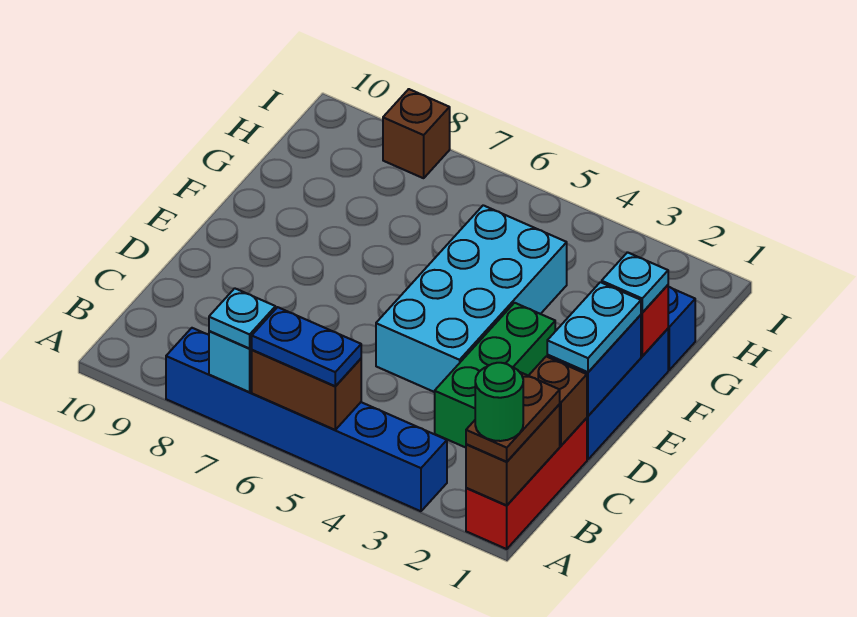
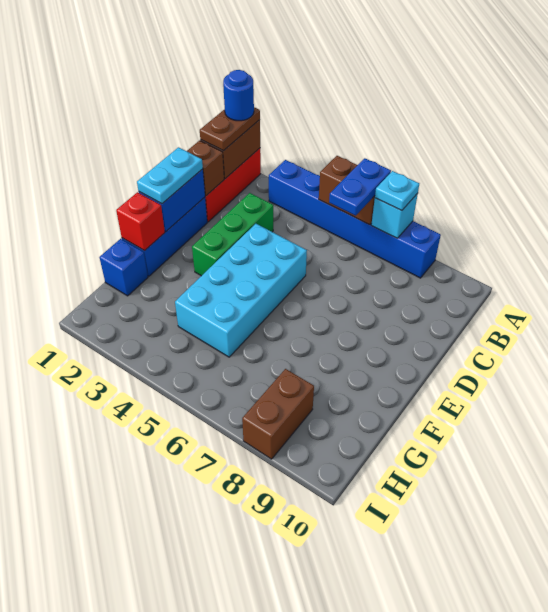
green 1x1 round brick [475,363,523,441] -> blue 1x1 round brick [223,70,254,121]
blue 1x2 plate [252,307,361,386] -> blue 1x2 plate turned to [329,158,391,216]
cyan 1x1 plate [602,252,668,313] -> none
brown 1x1 brick [383,89,450,178] -> brown 1x2 brick [242,369,314,459]

